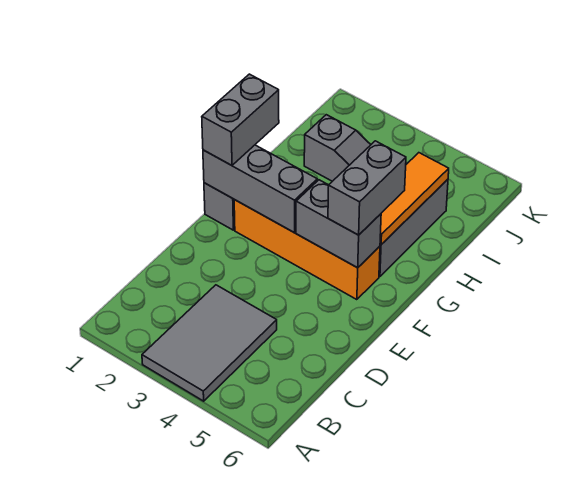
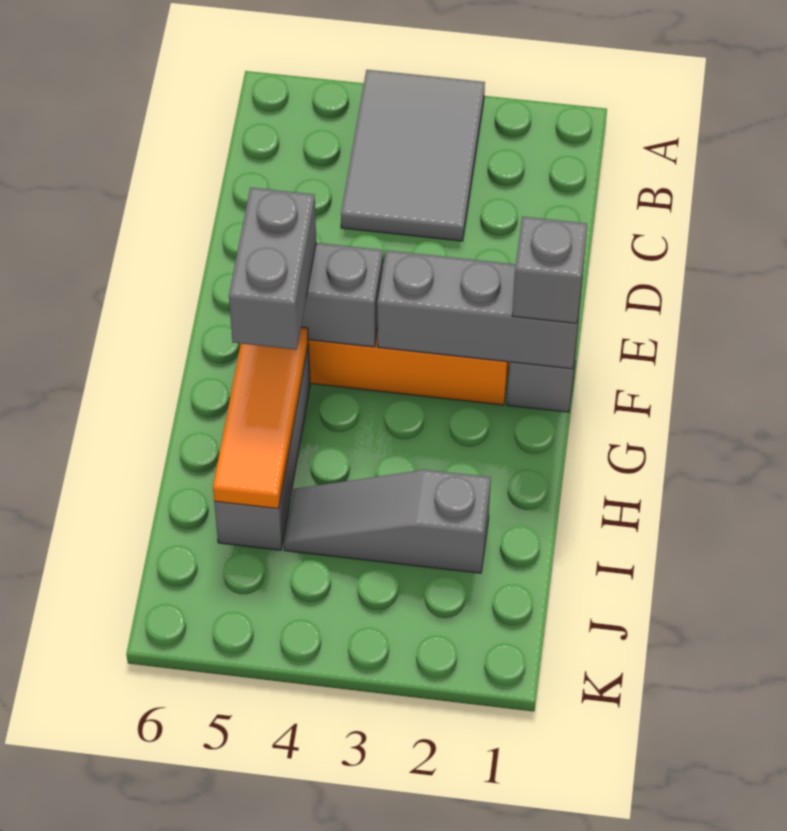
grey 1x2 brick [202,74,279,165] -> grey 1x1 brick [512,217,587,323]

